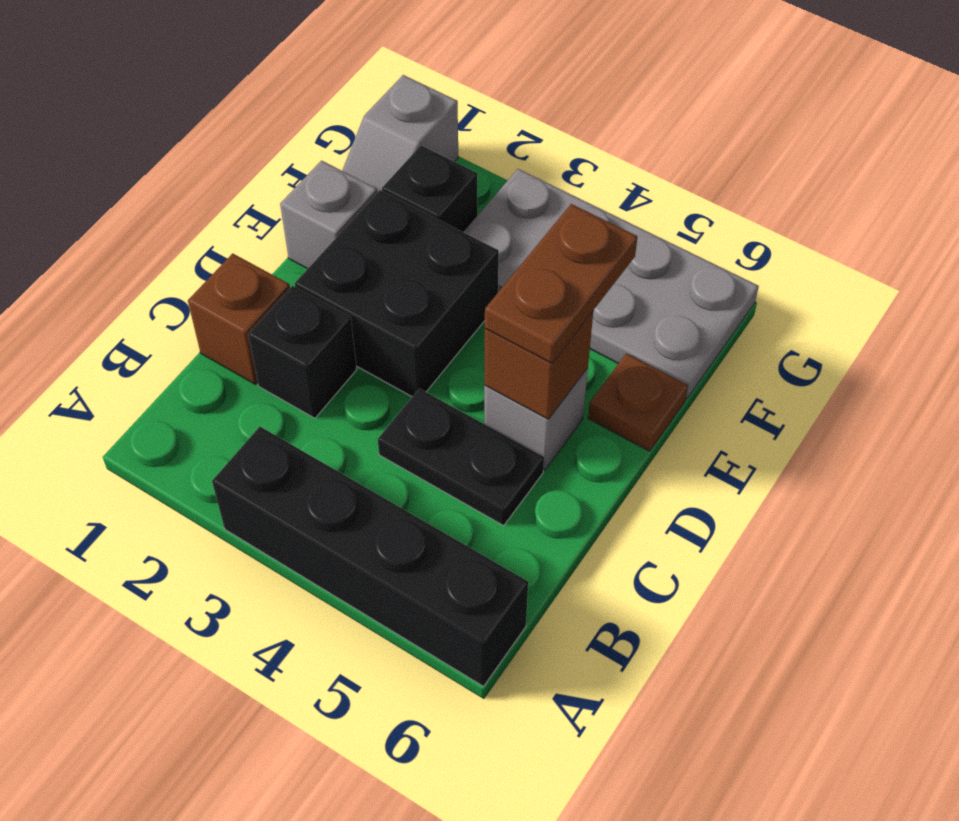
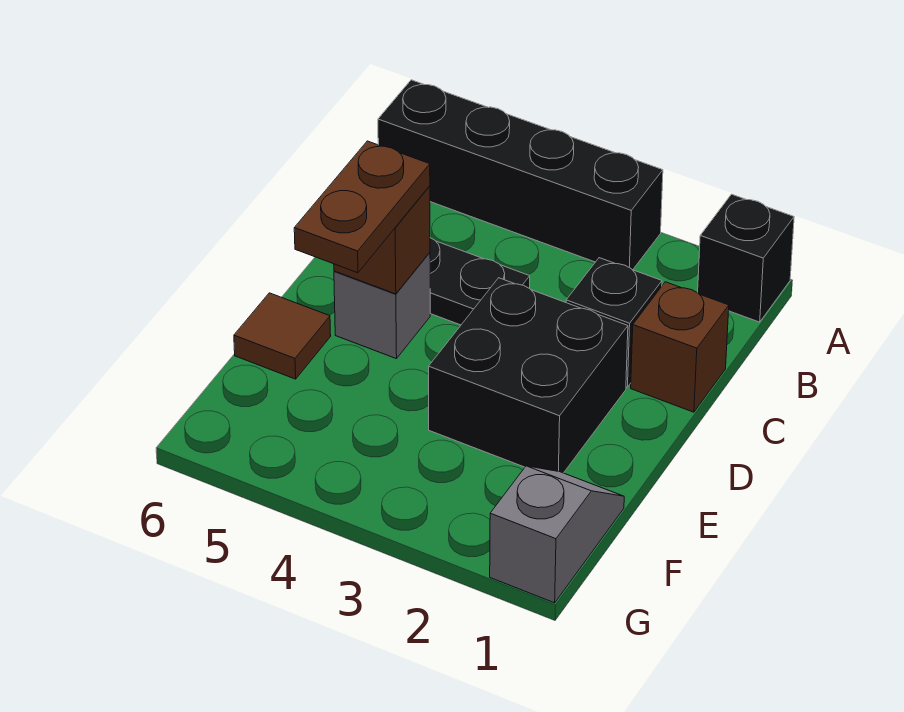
grey 1x1 brick [280,161,377,269] -> none
brown 1x1 plate [588,353,688,451] -> brown 1x1 tile [234,293,331,379]
black 1x1 brick [382,145,478,232] -> black 1x1 brick moved to [698,194,794,322]
grey 2x4 plate [464,169,759,399] -> none

